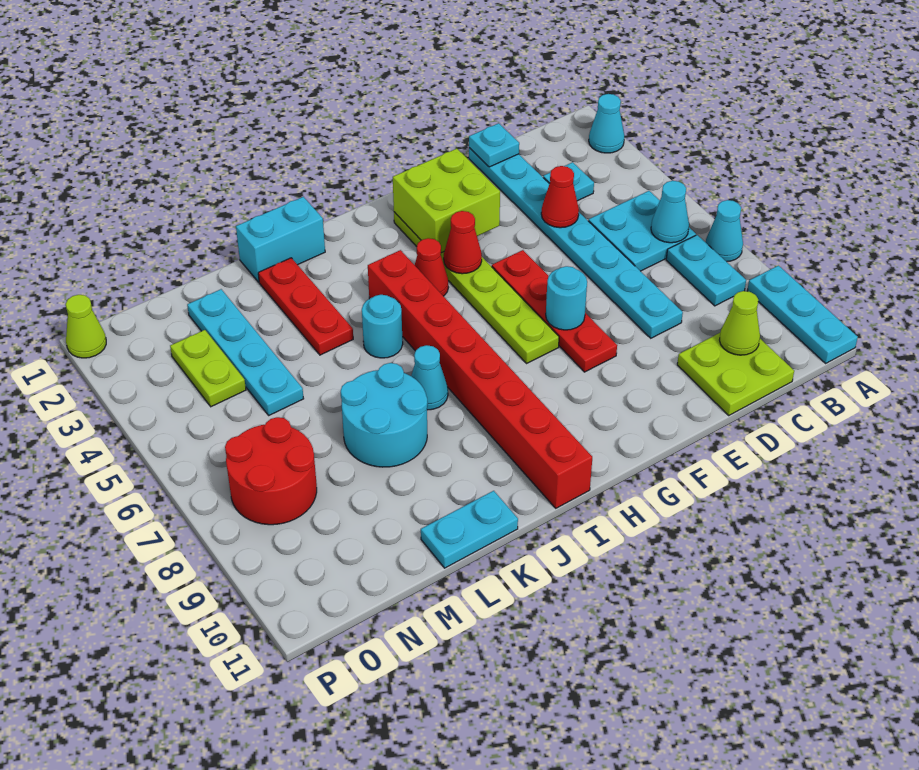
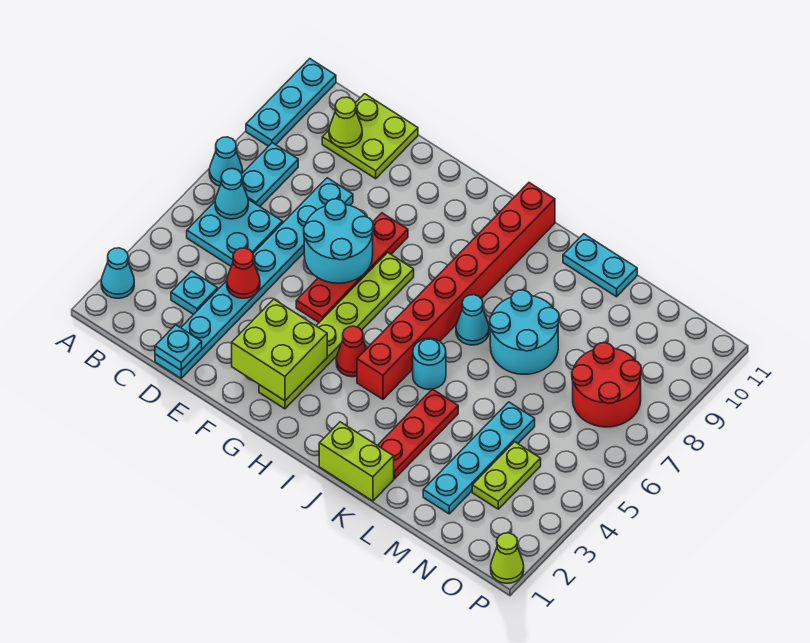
cyan 1x1 round brick [546,266,587,330] -> cyan 2x2 round brick [304,199,373,283]
red 1x1 cone [444,211,482,274] -> none
cyan 1x2 brick [236,197,325,282] -> lime 1x2 brick [319,422,394,501]

